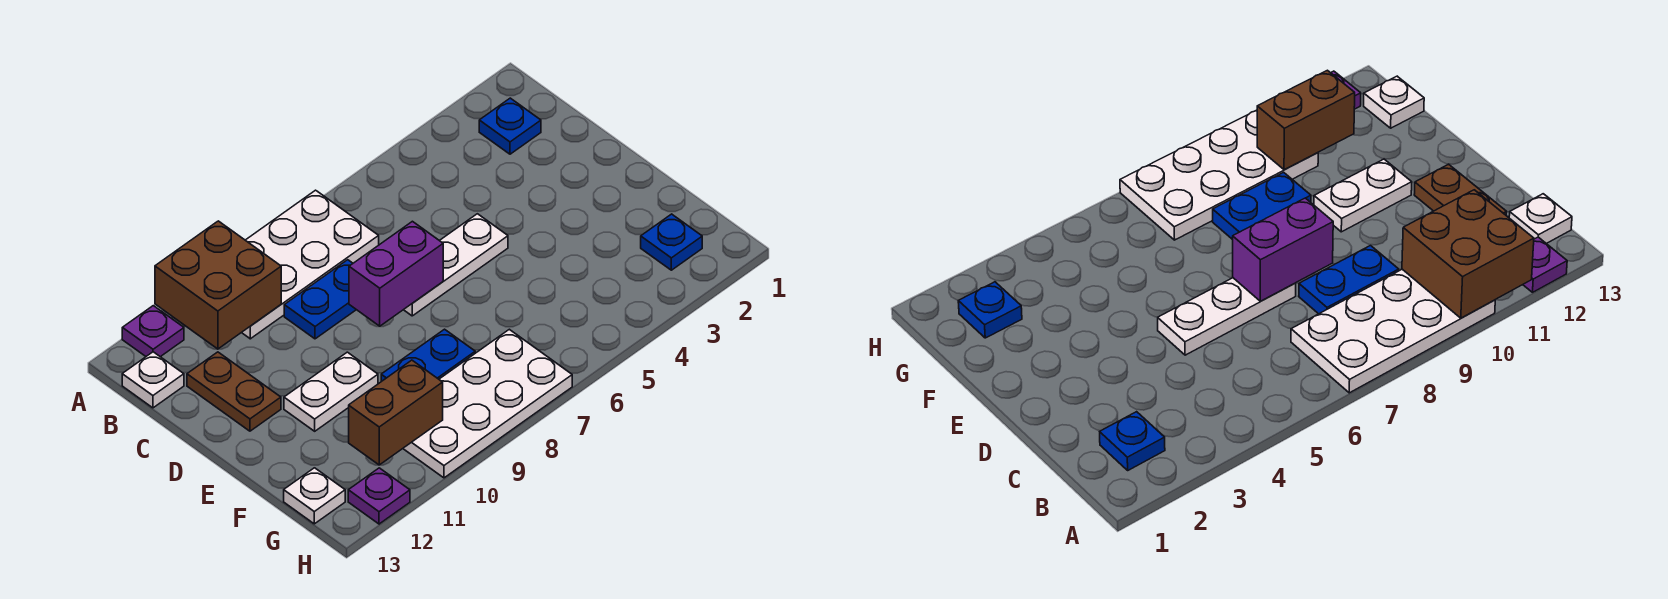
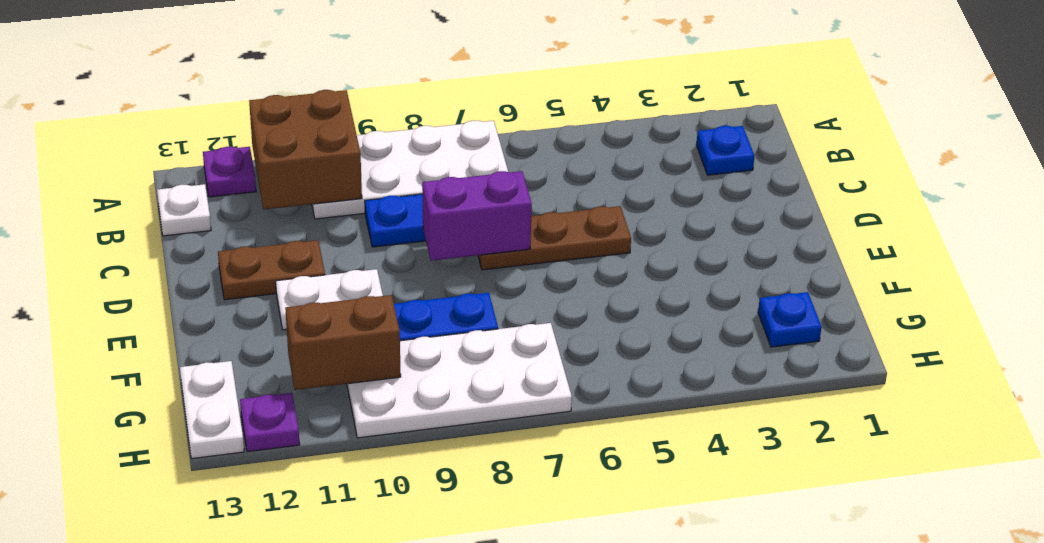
brown 1x2 plate [187,352,281,431] -> brown 1x2 plate turned to [218,240,325,300]
white 1x3 plate [404,214,508,316] -> brown 1x3 plate [478,206,631,270]
white 1x1 plate [284,468,345,524] -> white 1x2 plate [180,361,244,459]

